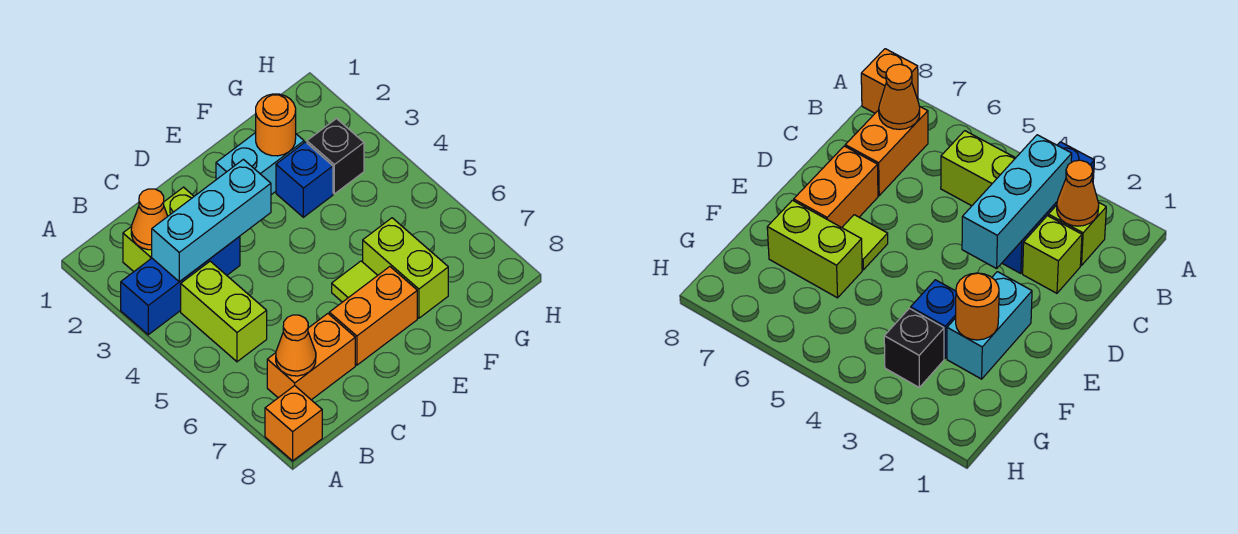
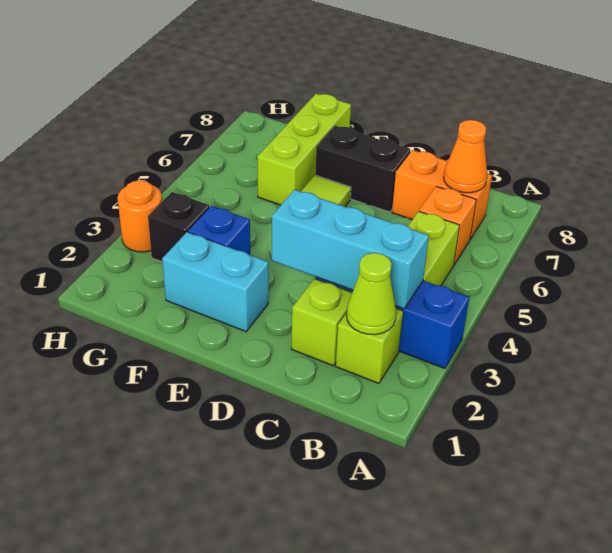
orange 1x1 brick [265,386,322,461] -> orange 1x1 brick moved to [419,186,476,264]
orange 1x1 cone [131,189,168,250] -> lime 1x1 cone [347,253,396,335]
orange 1x2 brick [329,267,417,365] -> black 1x2 brick [315,126,411,212]
orange 1x1 round brick [256,94,296,156] -> orange 1x1 round brick moved to [118,180,162,252]
lime 1x2 brick [363,218,448,318] -> lime 1x3 brick [257,94,351,205]

